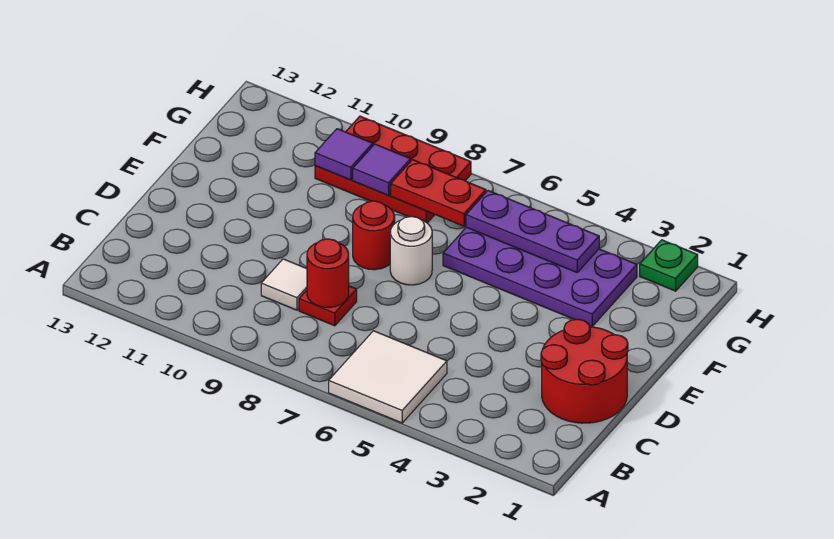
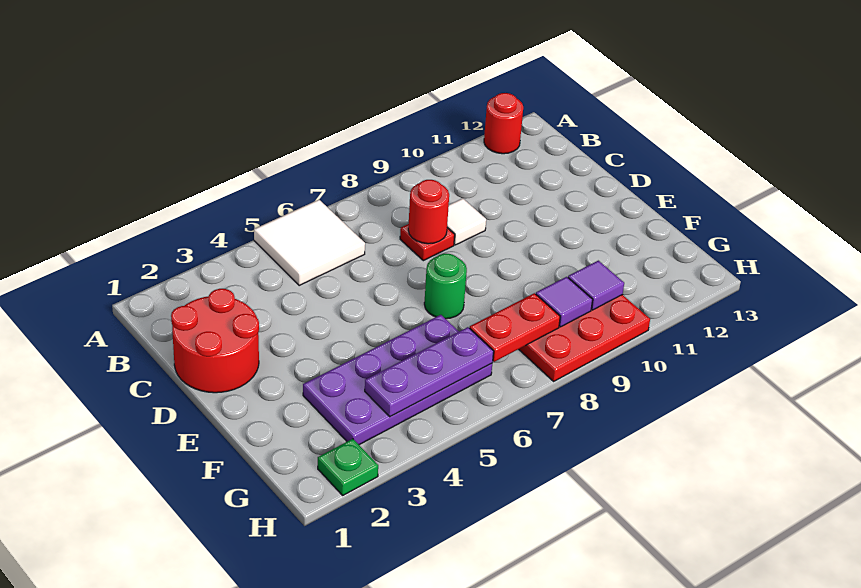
white 1x1 round brick [390,216,432,285] -> green 1x1 round brick [424,254,467,319]
red 1x1 round brick [353,201,395,270] -> red 1x1 round brick moved to [484,93,523,154]

